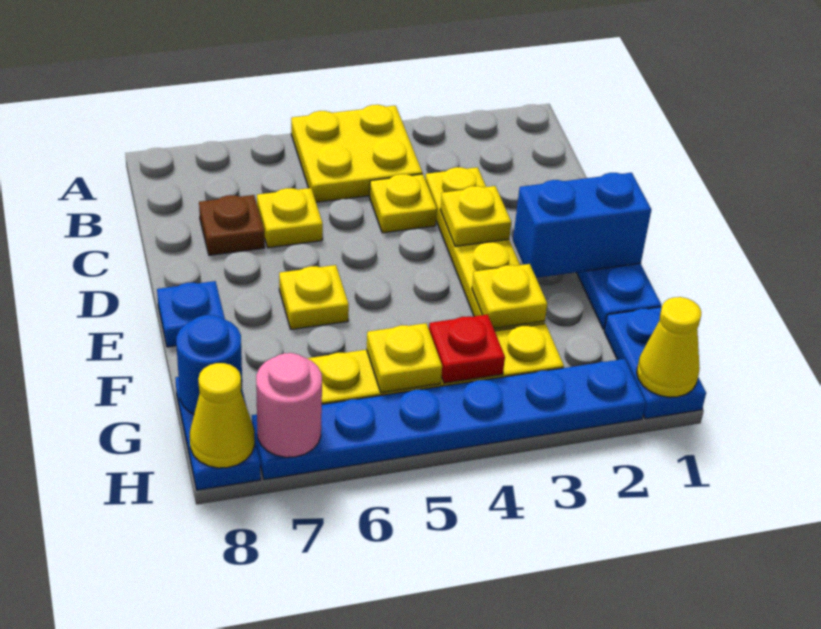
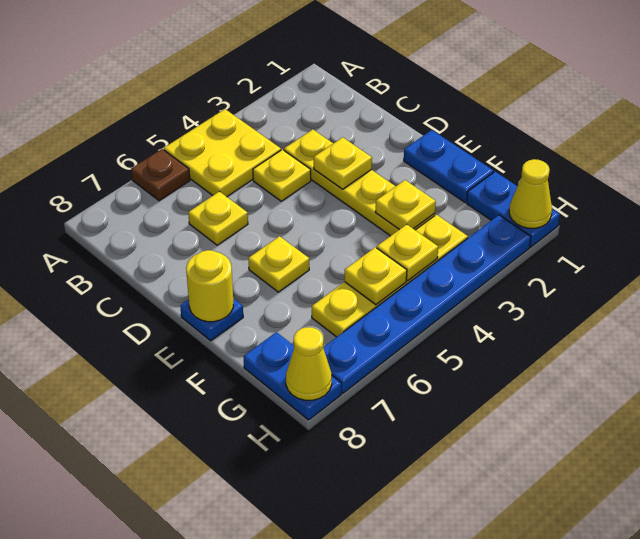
brown 1x1 plate [199,195,265,255] -> brown 1x1 plate moved to [131,149,190,201]
blue 1x2 brick [513,173,651,278] -> none
none -> yellow 1x1 round brick [186,250,233,322]
red 1x1 plate [429,314,505,383] -> yellow 1x1 plate [377,224,438,280]
blue 1x1 round brick [176,315,243,414] -> none
pink 1x1 round brick [256,353,322,457] -> none

